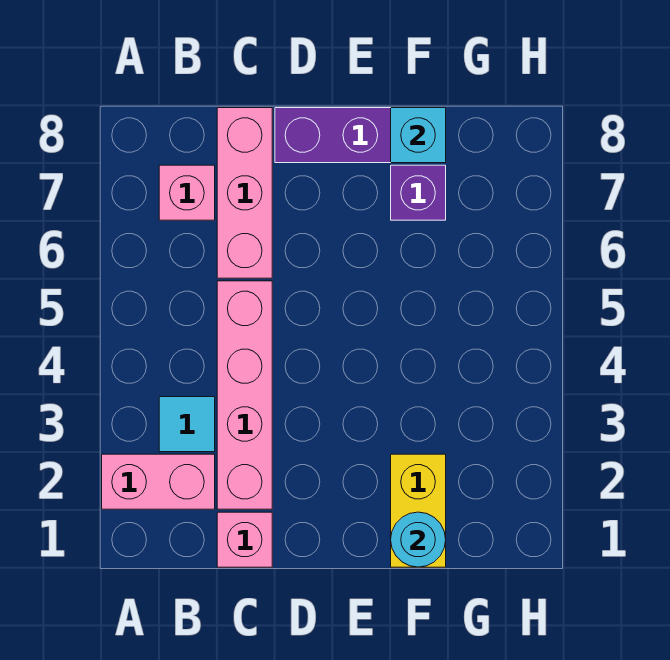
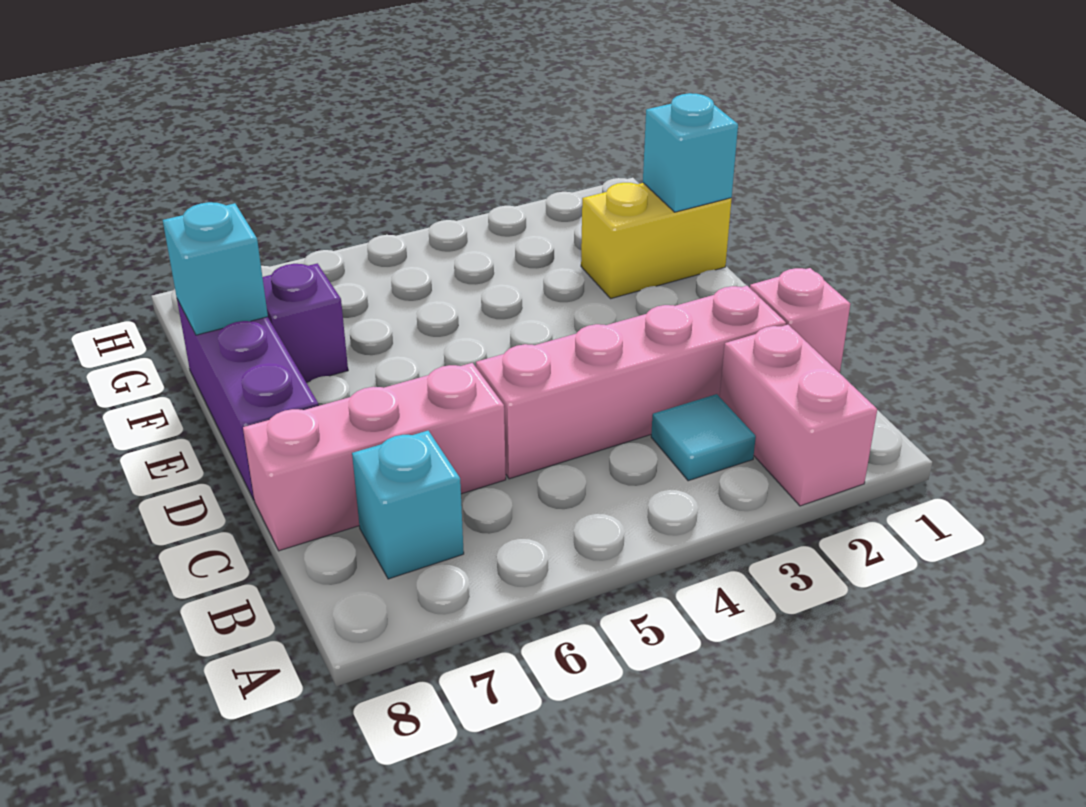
pink 1x1 brick [159,165,215,220] -> cyan 1x1 brick [352,431,464,579]
cyan 1x1 round brick [391,512,446,567] -> cyan 1x1 brick [643,93,738,212]

